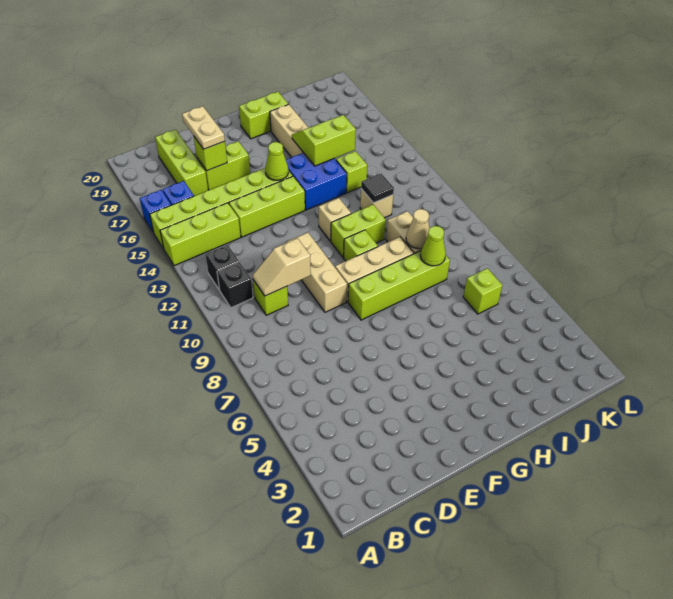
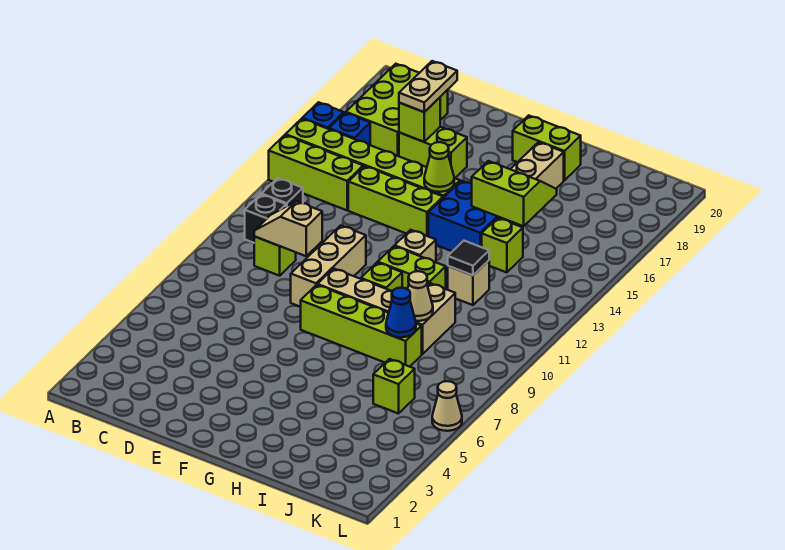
lime 1x3 brick [155,130,208,196] -> lime 2x3 brick [346,64,448,156]
lime 1x1 cone [420,226,446,266] -> blue 1x1 cone [386,288,416,337]
none -> tan 1x1 cone [432,381,462,431]

